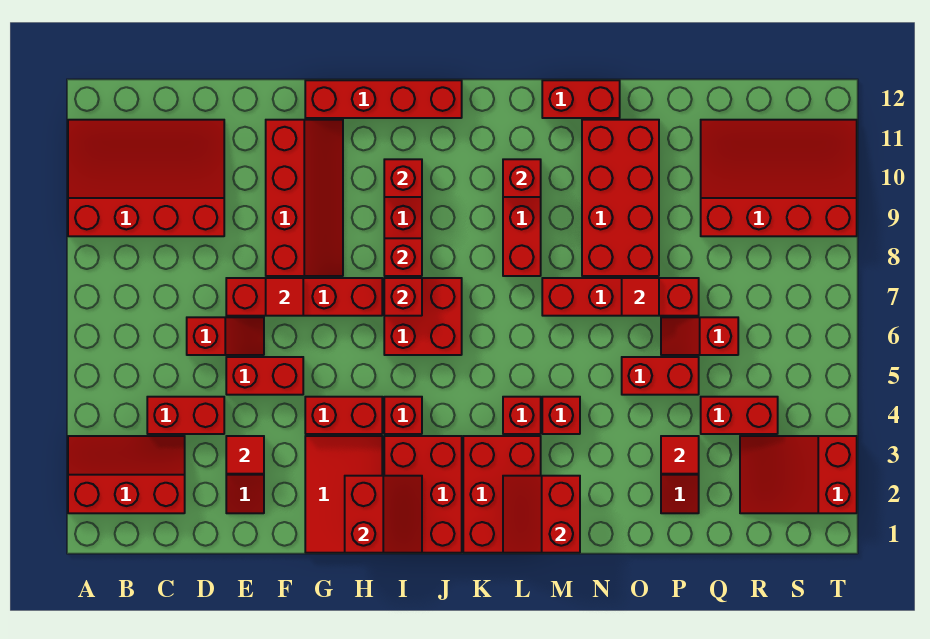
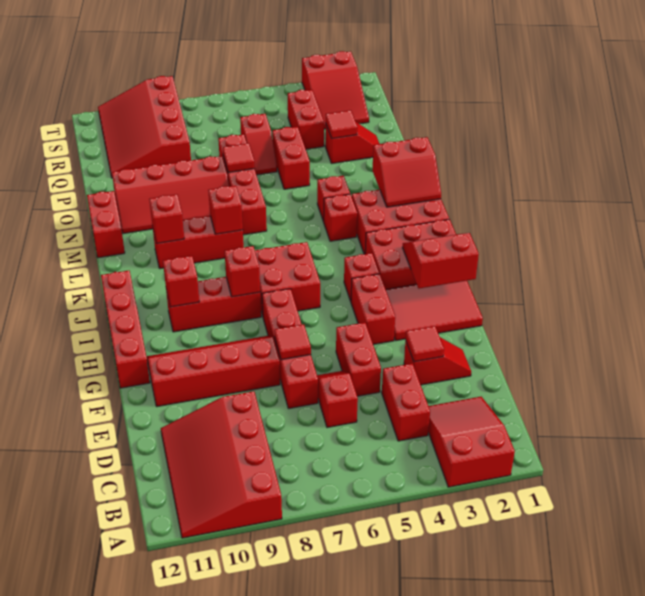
red 2x3 slope [68,436,185,513] -> red 2x3 slope turned to [428,397,515,487]
red 1x1 brick [384,278,422,316] -> red 1x1 brick moved to [208,186,243,234]
red 2x4 brick [582,120,659,276] -> red 2x4 slope [112,156,229,234]

